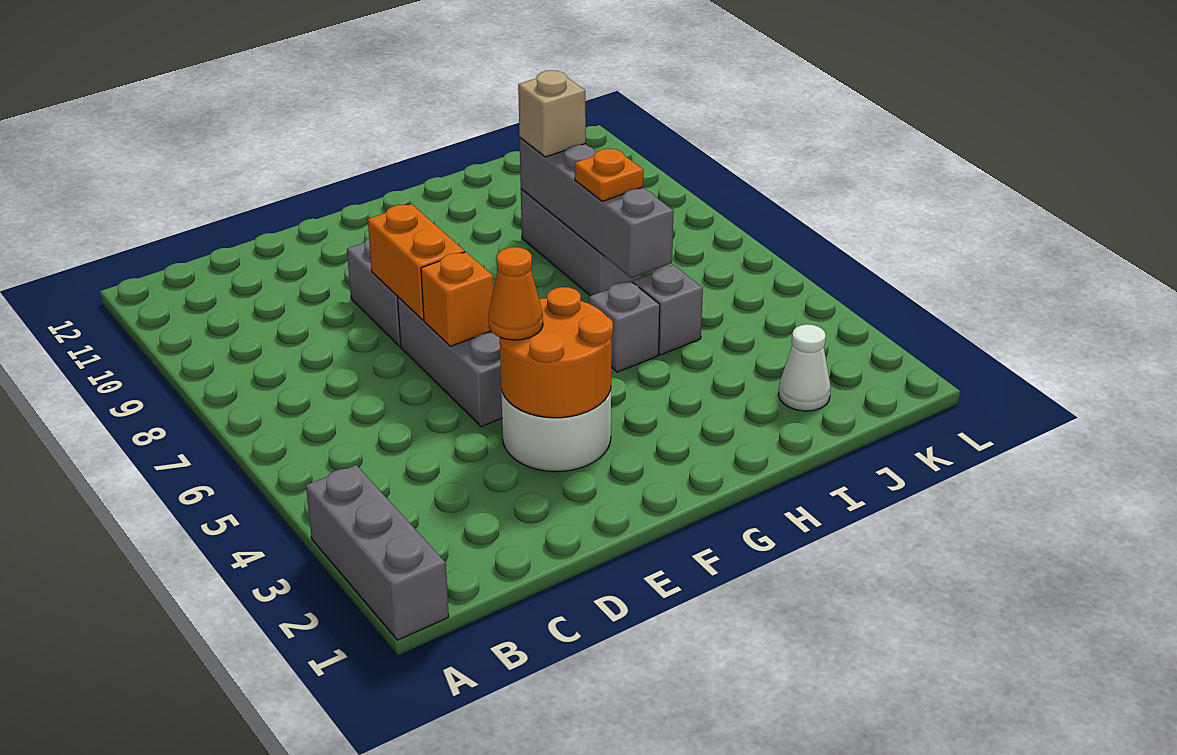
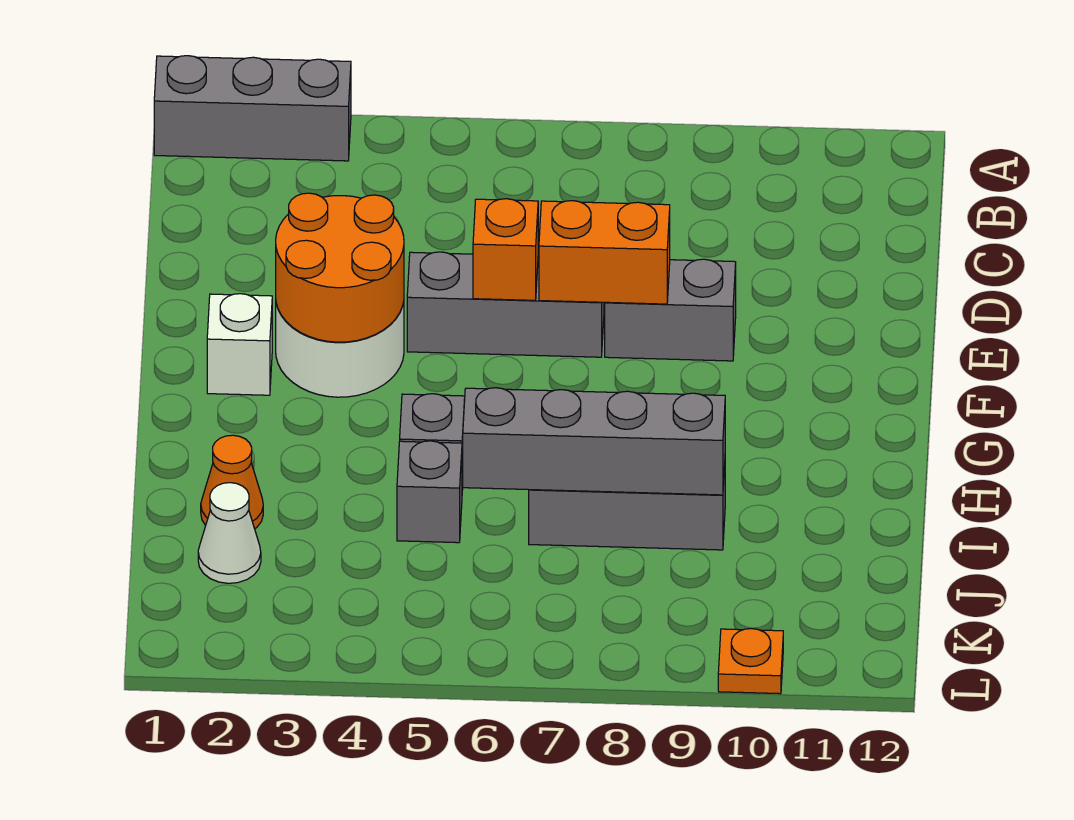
orange 1x1 cone [488,247,543,340] -> orange 1x1 cone moved to [201,435,263,529]
none -> white 1x1 brick [207,294,272,395]
orange 1x1 plate [575,149,644,201] -> orange 1x1 plate moved to [718,629,783,694]
tan 1x1 brick [518,70,586,157] -> none

